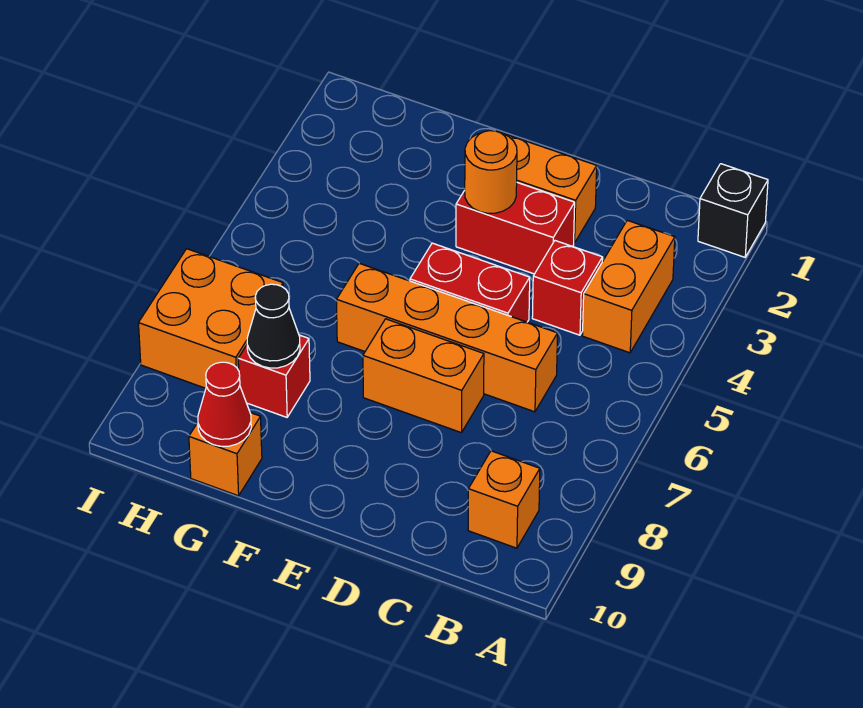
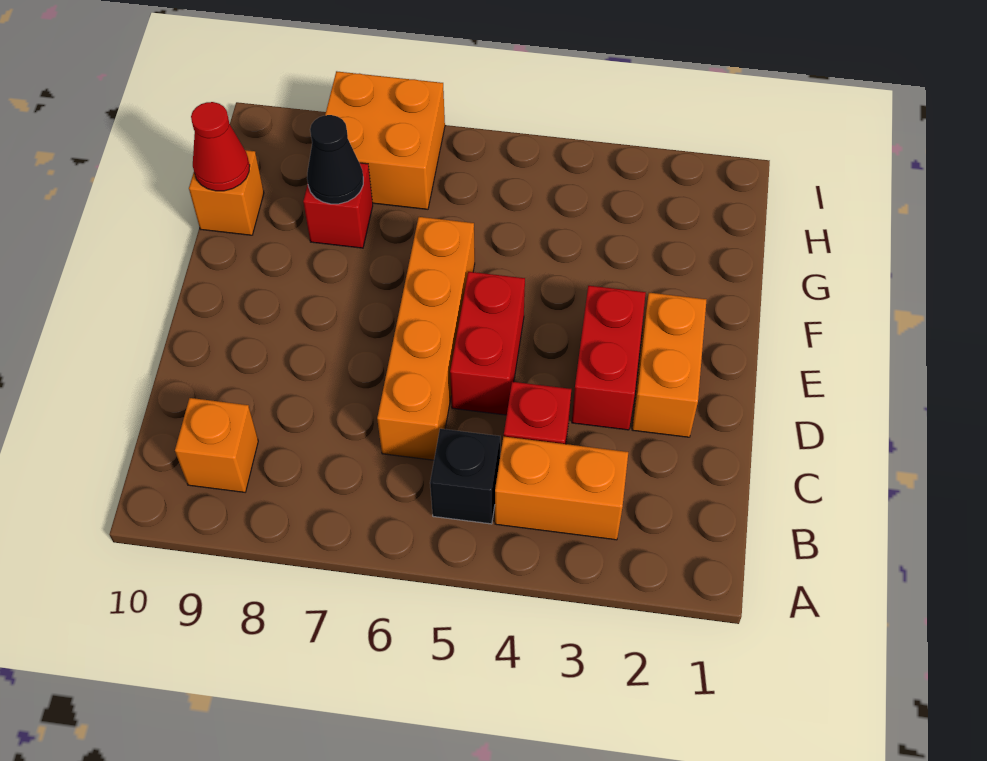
black 1x1 brick [698,164,768,257] -> black 1x1 brick moved to [430,429,500,524]
orange 1x2 brick [363,319,484,433] -> none
orange 1x1 round brick [465,131,517,213] -> none

